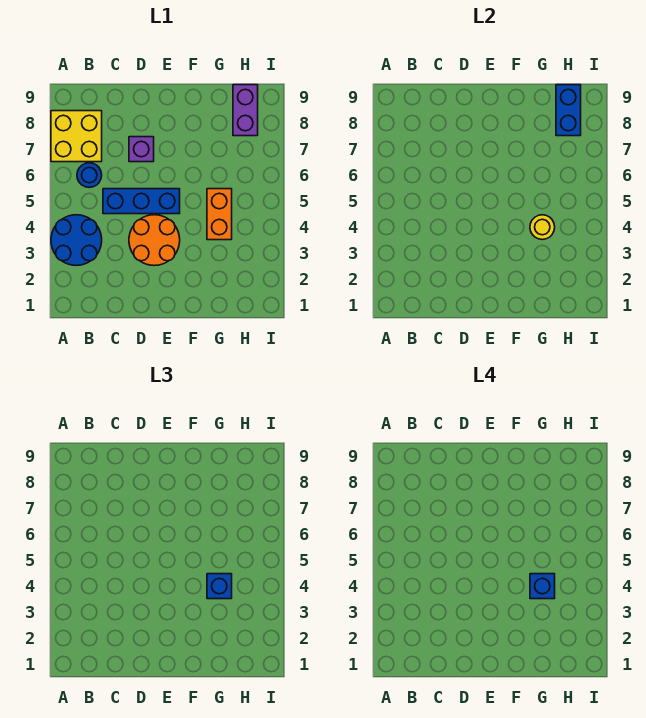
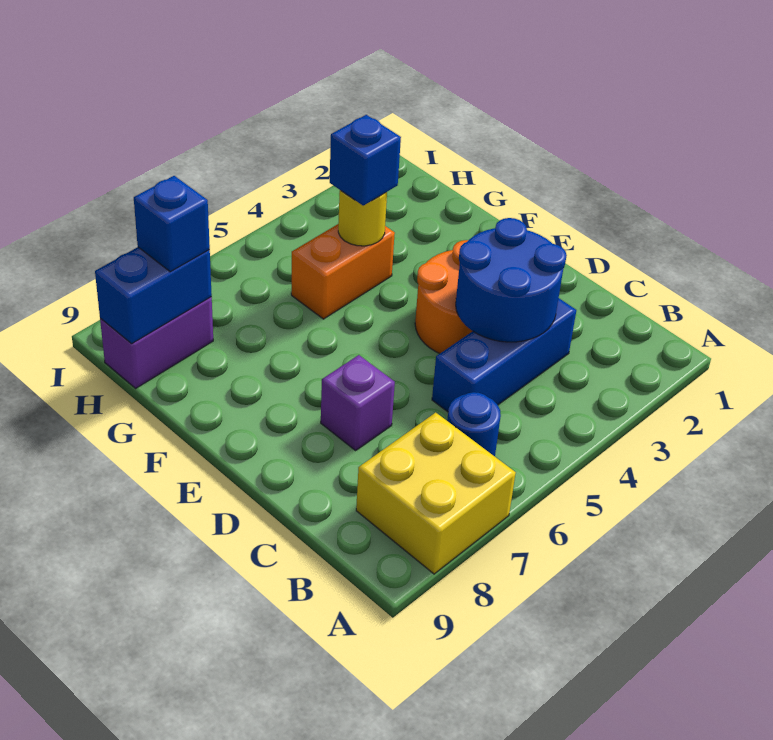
blue 2x2 round brick [51,215,102,266] -> blue 2x2 round brick moved to [456,218,567,342]
blue 1x3 brick [103,189,180,214] -> blue 1x3 brick turned to [432,298,576,412]
blue 1x1 brick [530,574,555,599] -> blue 1x1 brick moved to [134,176,210,272]

